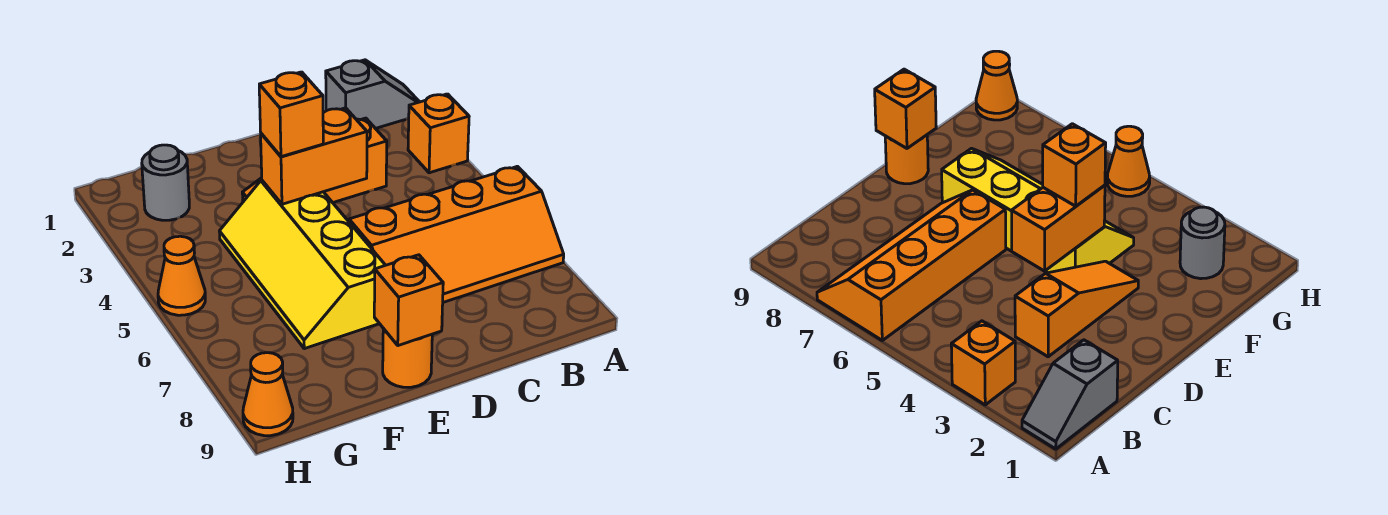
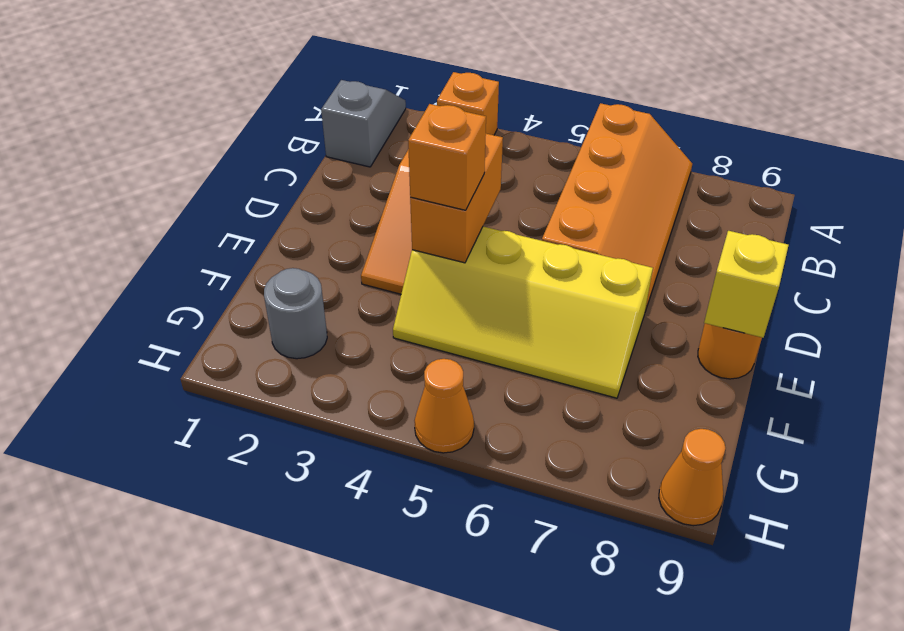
orange 1x1 brick [374,255,443,346] -> yellow 1x1 brick [704,231,789,338]

